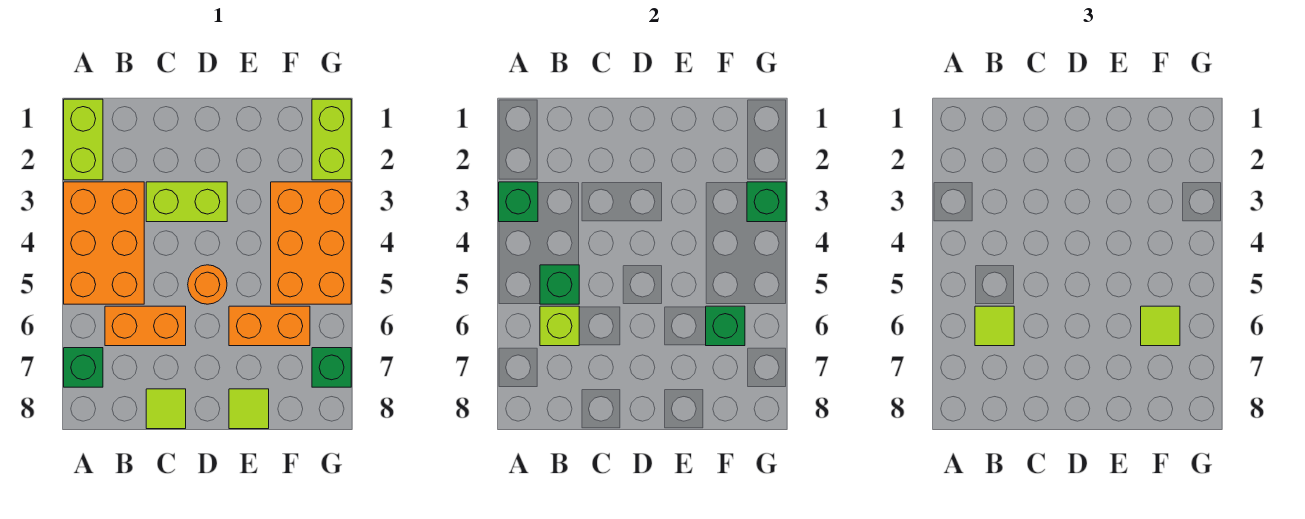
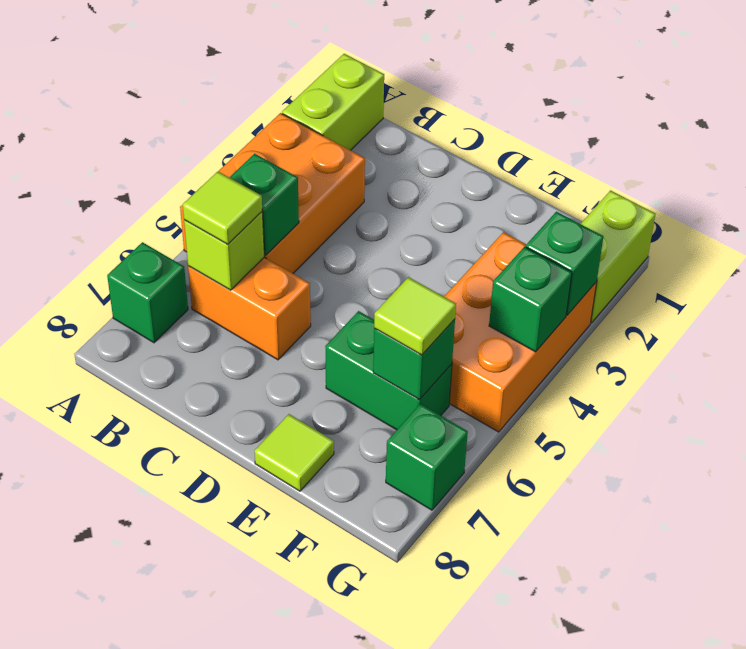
green 1x1 brick [499,182,538,222] -> green 1x1 brick moved to [489,247,572,352]
lime 1x2 brick [146,182,227,222] -> none
lime 1x1 tile [146,389,186,429] -> none
orange 1x1 round brick [188,265,227,304] -> none
orange 1x2 brick [229,306,310,346] -> green 1x2 brick [325,311,452,430]

